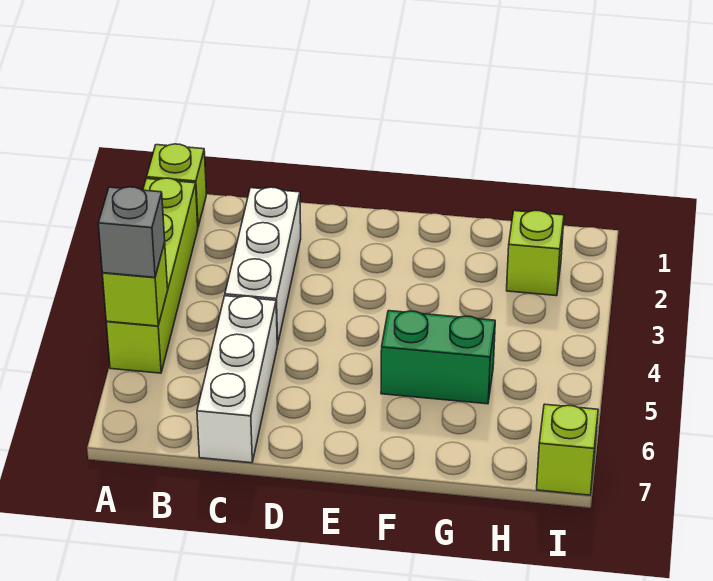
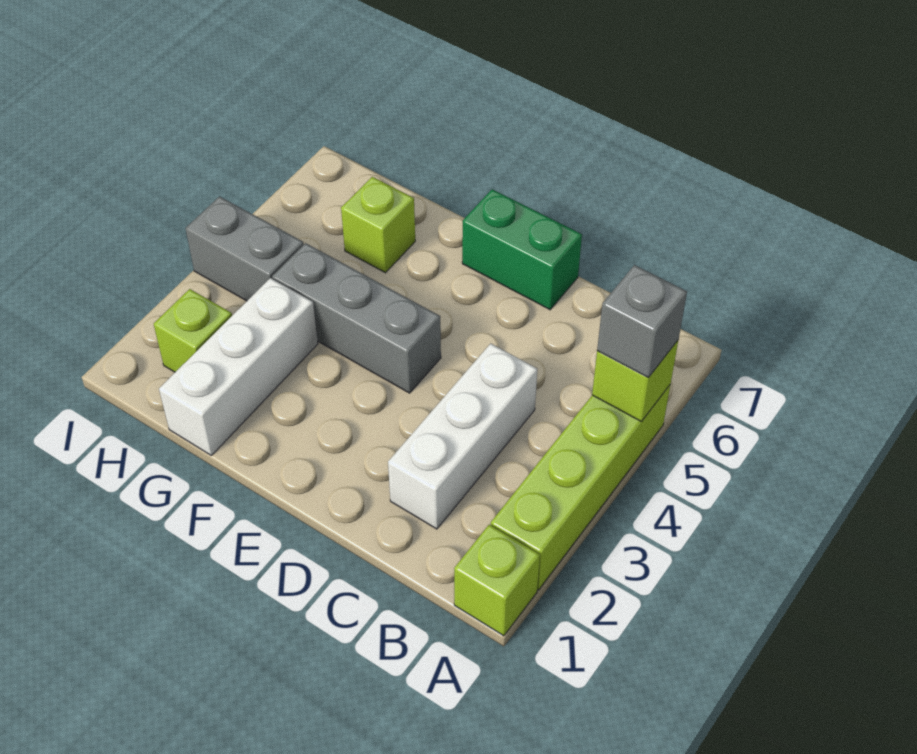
white 1x3 brick [197,296,277,463] -> white 1x3 brick moved to [159,278,318,455]
none -> grey 1x3 brick [272,243,441,393]
green 1x2 brick [381,311,495,404] -> green 1x2 brick moved to [462,189,582,310]
none -> grey 1x2 brick [185,197,304,301]
lime 1x1 brick [537,404,598,495] -> lime 1x1 brick moved to [341,177,415,273]

